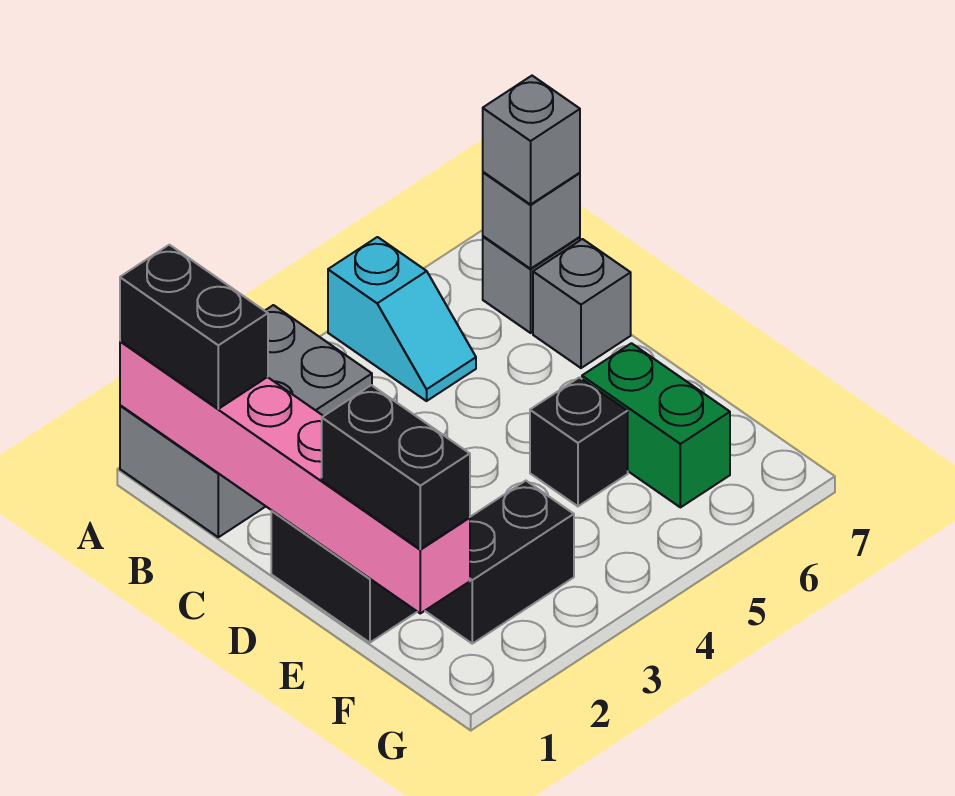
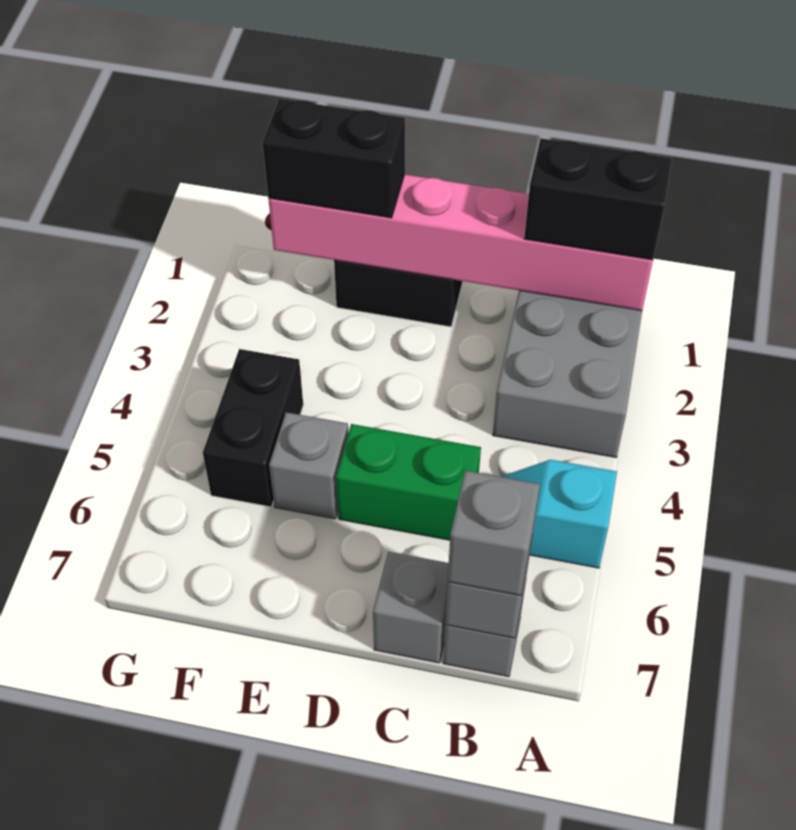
black 1x1 brick [530,377,628,506] -> grey 1x1 brick [269,412,348,519]
green 1x2 brick [582,343,730,507] -> green 1x2 brick moved to [336,424,481,540]
black 1x2 brick [425,481,574,644] -> black 1x2 brick moved to [203,349,303,507]

